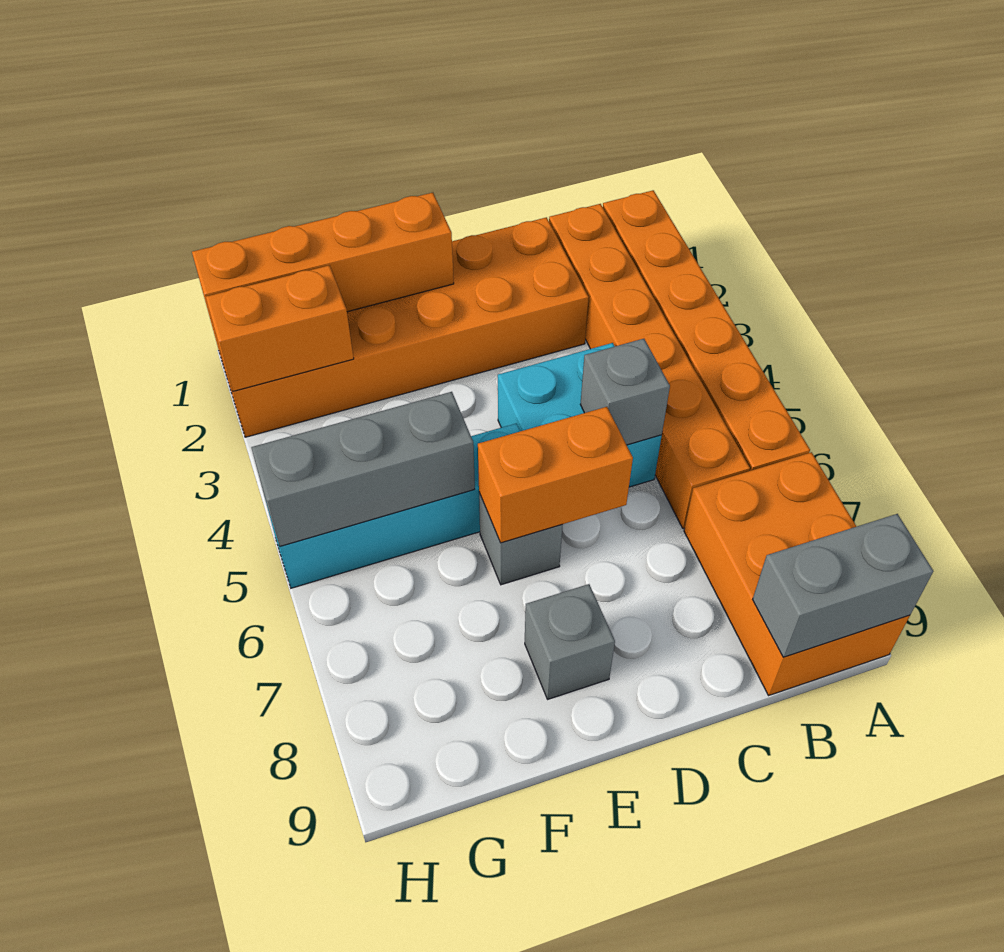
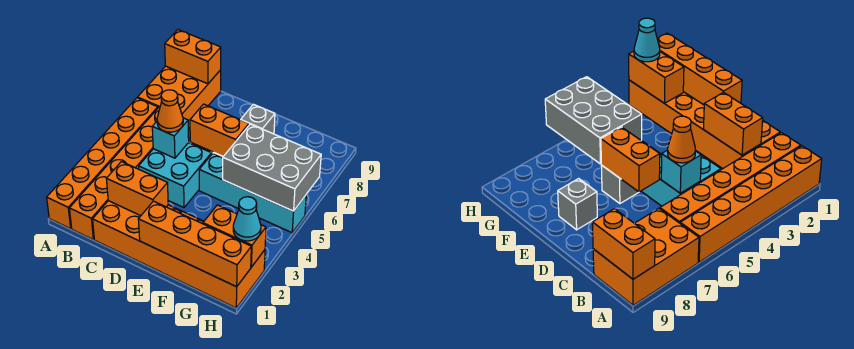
grey 1x2 brick [752,514,933,657] -> orange 1x2 brick [165,30,221,84]
none -> orange 1x2 brick [107,162,168,216]
grey 1x1 brick [580,339,670,445] -> cyan 1x1 brick [152,118,189,158]
none -> orange 1x1 cone [157,90,183,132]
grey 1x3 brick [251,392,475,546] -> grey 2x3 brick [223,124,321,211]
none -> cyan 1x1 cone [233,197,261,241]

